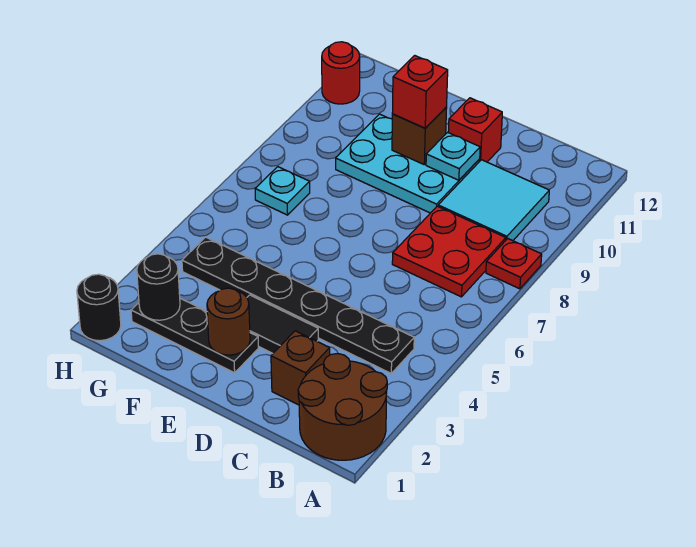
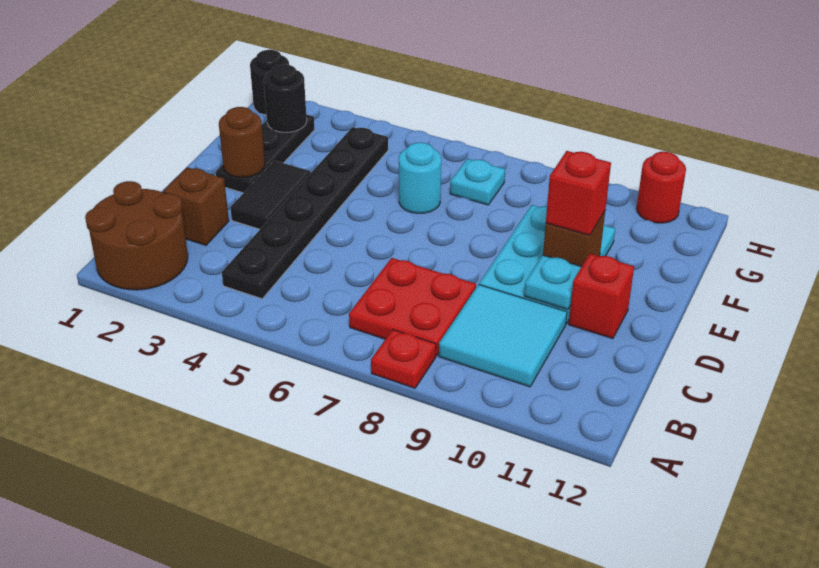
none -> cyan 1x1 round brick [399,143,441,213]

